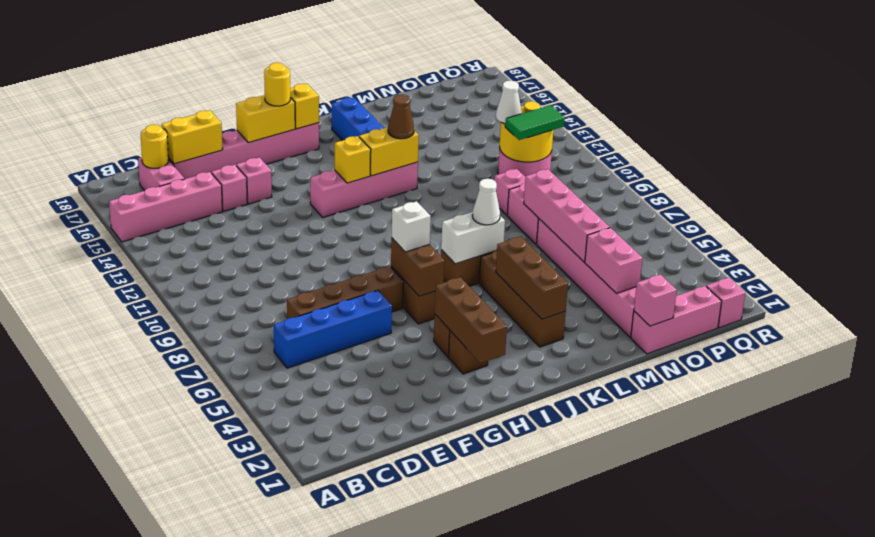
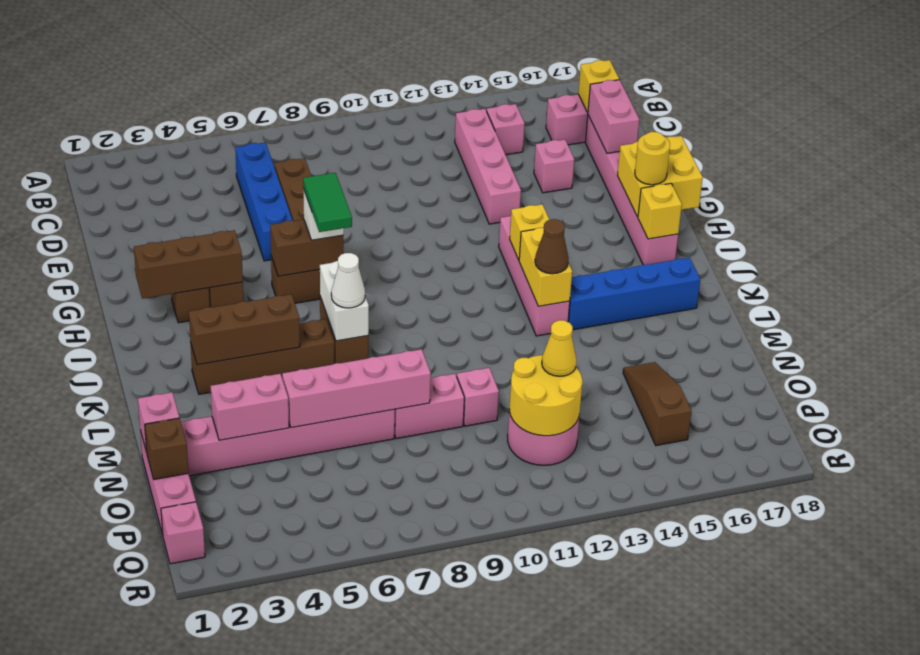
pink 1x4 brick [109,172,222,242] -> pink 1x4 brick moved to [455,109,521,224]
yellow 1x1 round brick [141,124,168,168] -> yellow 1x1 brick [578,60,619,113]
yellow 1x2 brick [162,111,223,164] -> pink 1x2 brick [588,80,639,153]
pink 1x1 brick [236,158,272,204] -> pink 1x1 brick moved to [487,104,525,155]
yellow 1x2 brick [236,95,295,143] -> yellow 2x2 brick [617,136,703,217]
none -> brown 1x3 slope [623,362,691,446]
none -> brown 1x1 brick [145,418,188,479]
green 1x2 tile [505,105,565,140] -> green 1x2 tile moved to [303,173,352,232]
white 1x1 cone [496,80,522,124] -> yellow 1x1 cone [542,320,577,376]

